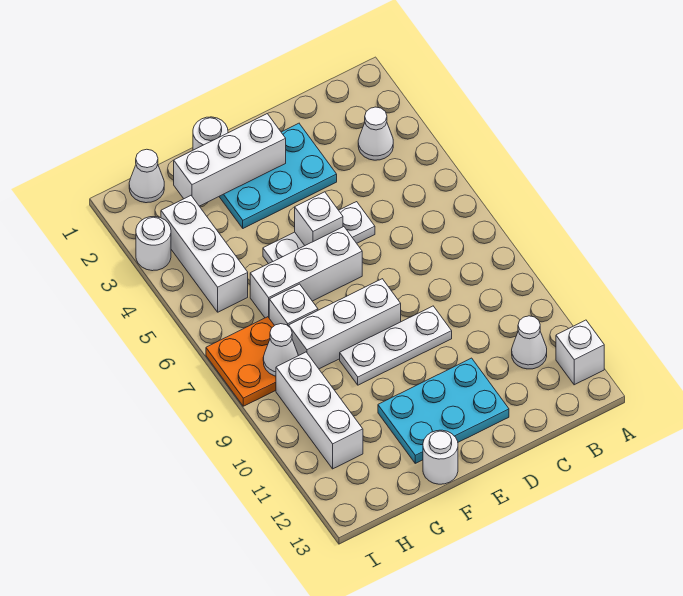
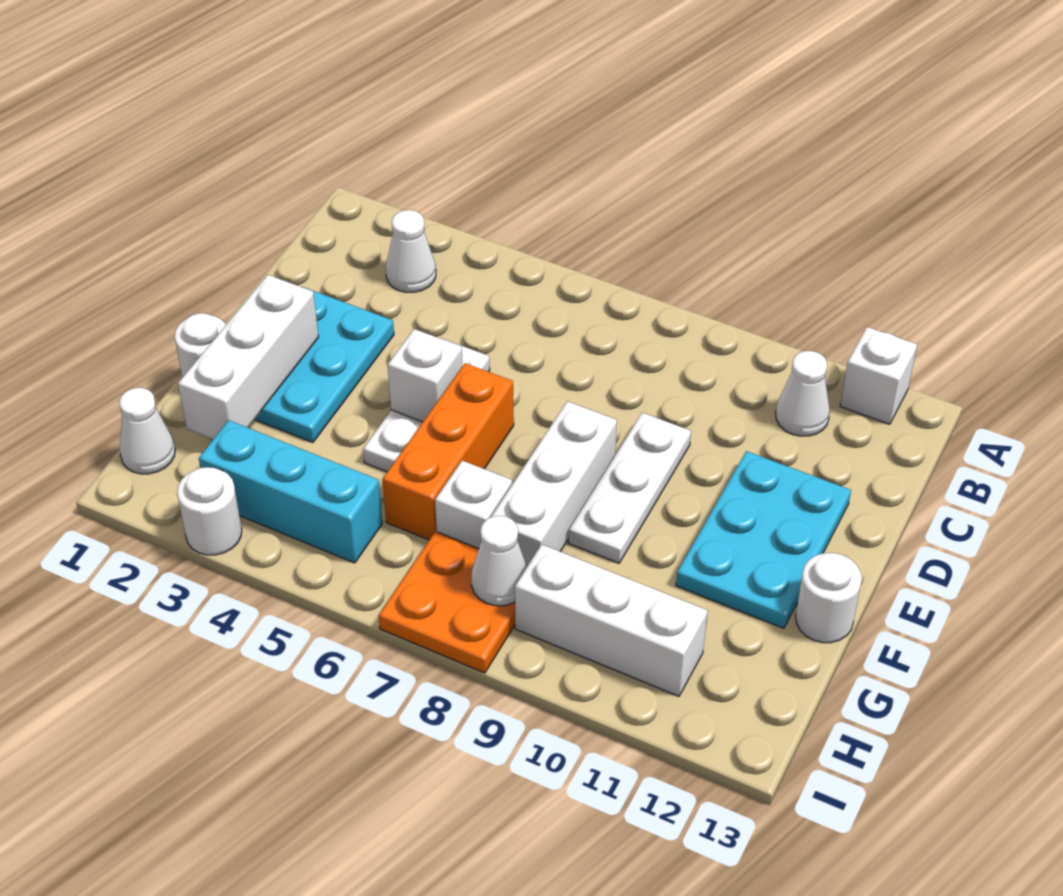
white 1x3 brick [250,227,362,318] -> orange 1x3 brick [383,363,514,540]
white 1x3 brick [161,196,248,312] -> cyan 1x3 brick [199,420,382,563]

